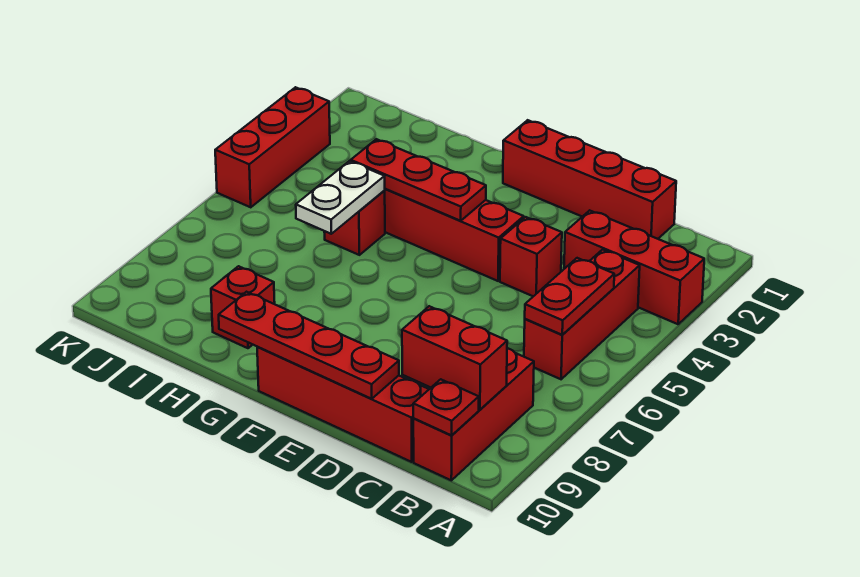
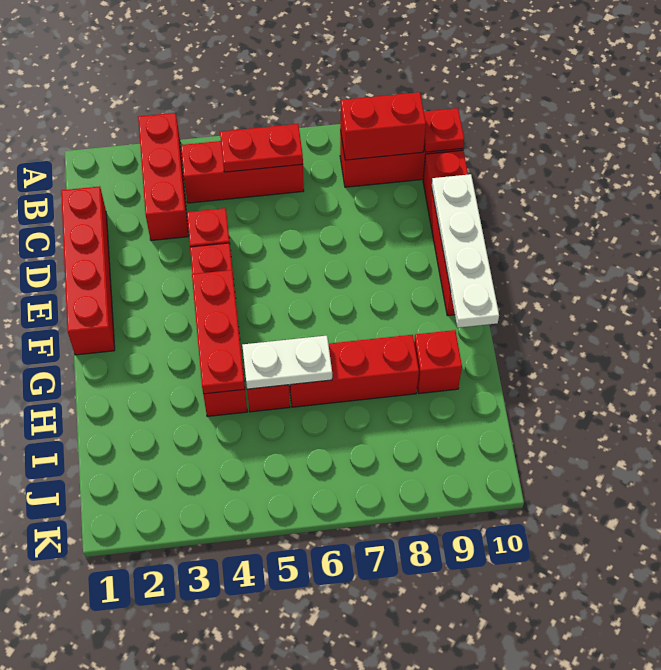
red 1x2 brick [402,306,507,410] -> red 1x2 brick turned to [340,92,426,160]
red 1x4 plate [219,292,399,399] -> white 1x4 plate [432,174,499,328]
red 1x3 brick [215,87,330,207] -> red 1x3 brick moved to [289,335,419,407]

